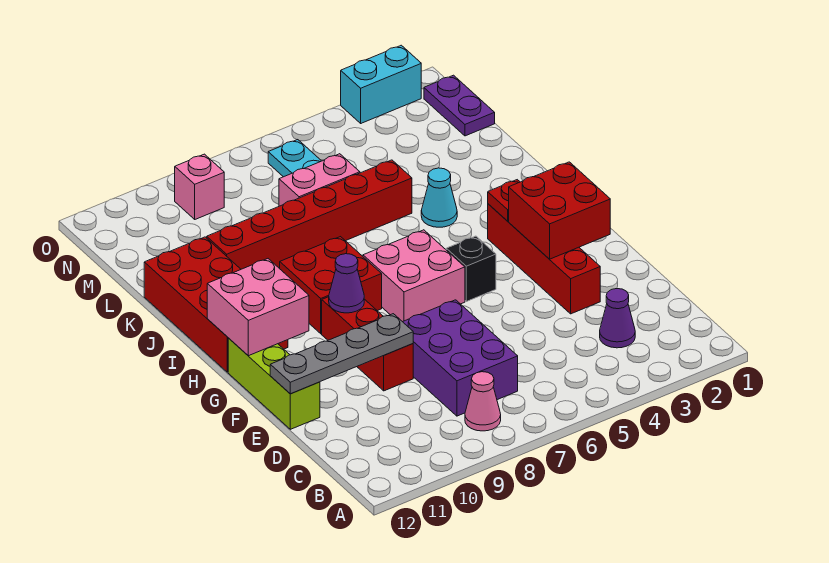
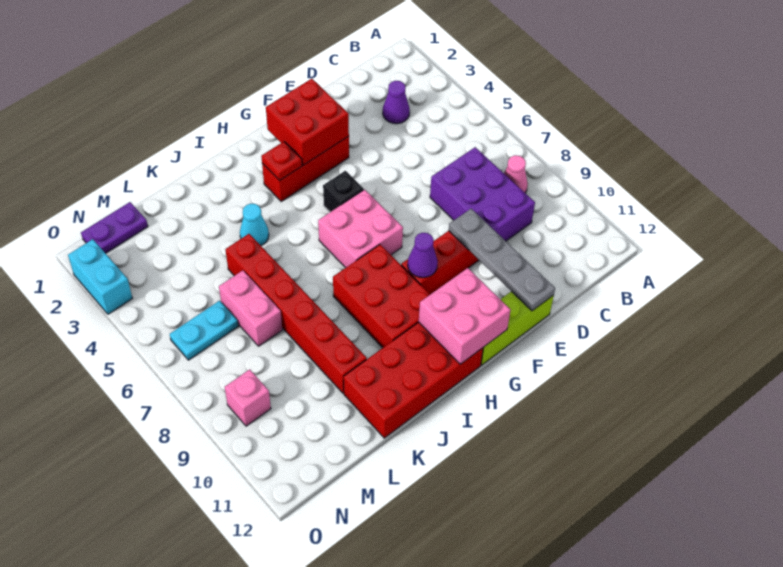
purple 2x3 brick [403,300,518,416] -> purple 2x3 brick turned to [430,147,535,241]
red 1x4 brick [488,204,600,314] -> red 1x3 brick [262,136,349,202]
red 2x2 brick [280,237,382,334] -> red 2x3 brick [333,245,430,348]

